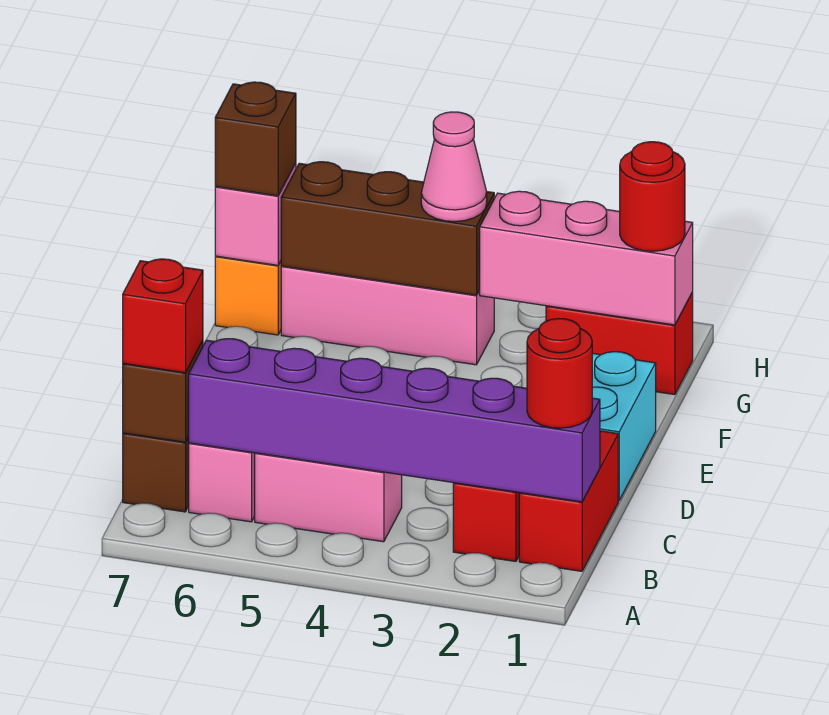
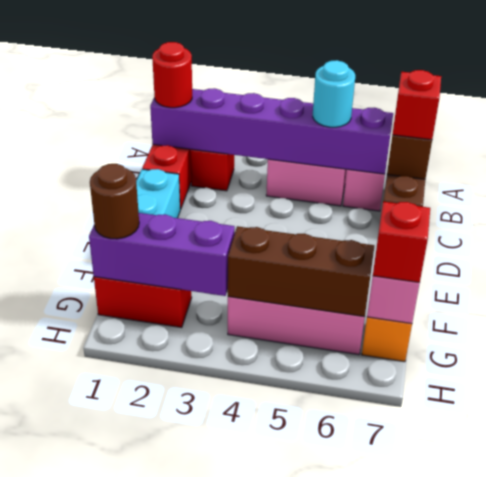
none -> cyan 1x1 round brick [313,60,355,127]
pink 1x3 brick [479,191,693,325] -> purple 1x3 brick [89,213,235,296]
red 1x1 round brick [620,142,685,251] -> brown 1x1 round brick [90,164,139,239]
pink 1x1 cone [421,112,487,222] -> none
brown 1x1 brick [215,82,296,196] -> red 1x1 brick [373,202,430,282]

